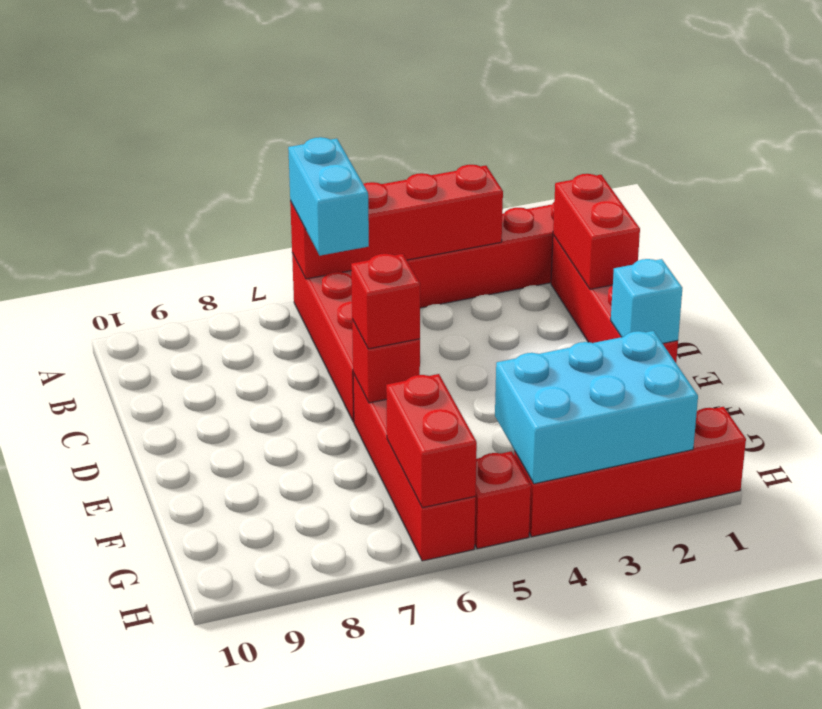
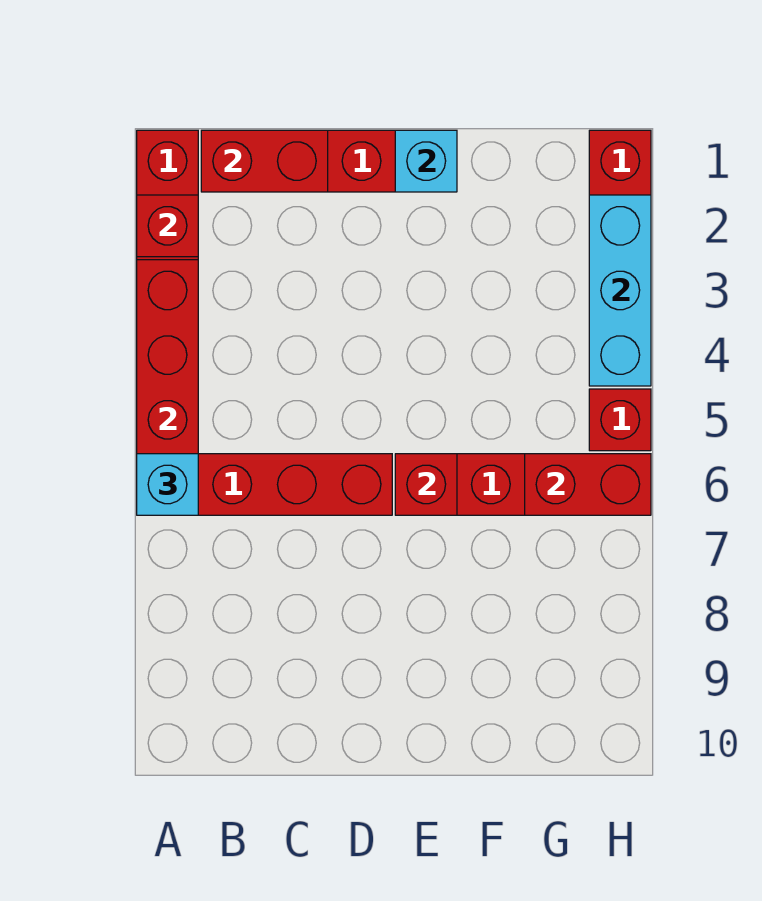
cyan 1x2 brick [288,137,369,256] -> cyan 1x1 brick [137,454,198,515]
red 1x1 brick [351,254,420,349] -> red 1x1 brick moved to [137,195,198,257]
cyan 2x3 brick [495,331,698,484] -> cyan 1x3 brick [589,195,651,386]

